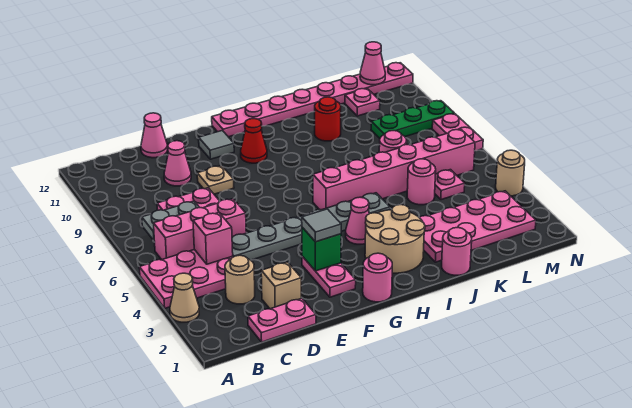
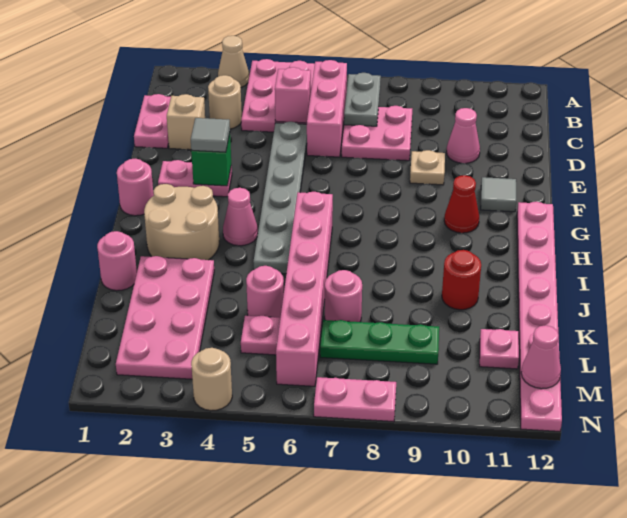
pink 1x1 cone [141,113,168,158] -> none
green 1x3 plate [371,101,454,138] -> green 1x3 plate turned to [320,320,439,364]

